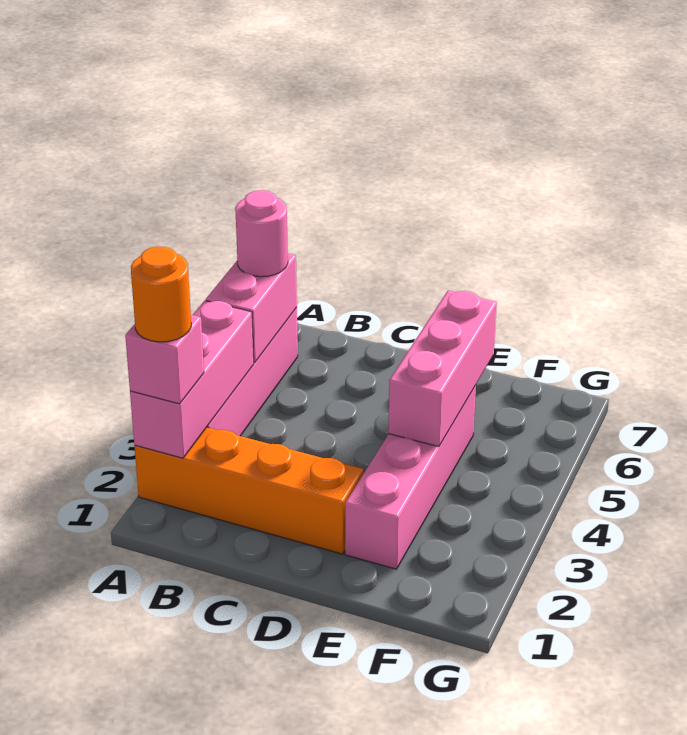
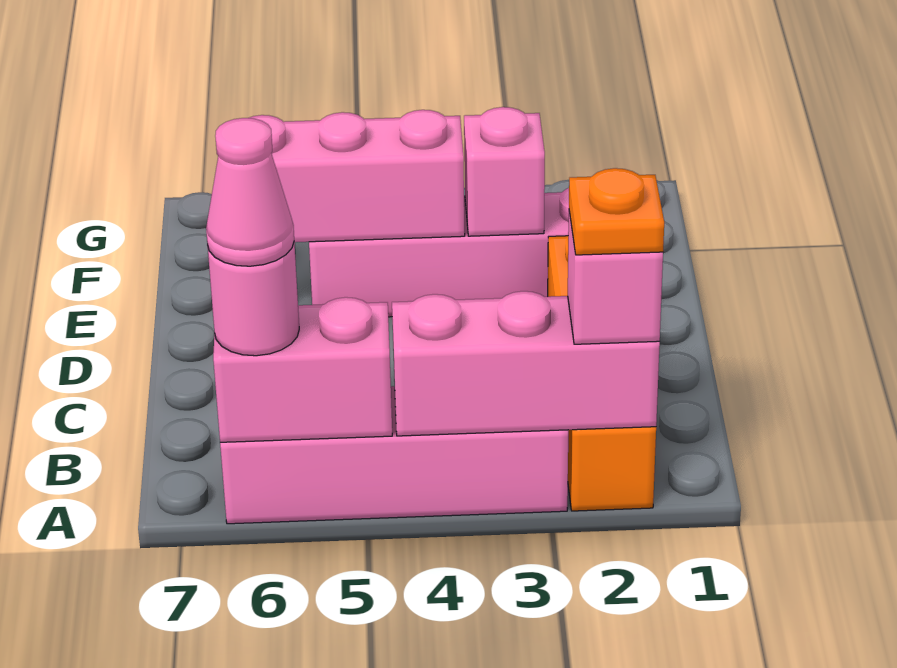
orange 1x1 round brick [131,247,191,342] -> orange 1x1 plate [569,168,664,255]
none -> pink 1x1 cone [206,118,294,266]
none -> pink 1x1 brick [464,107,545,236]

